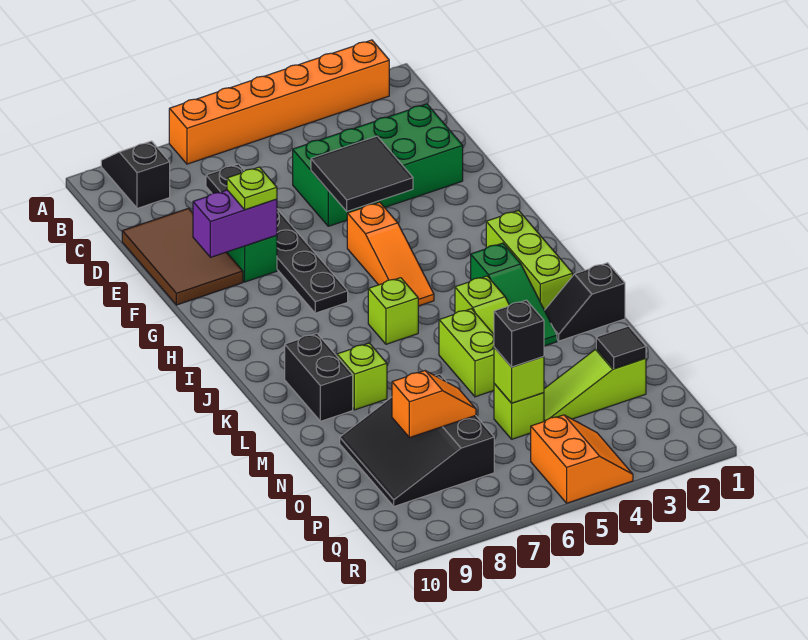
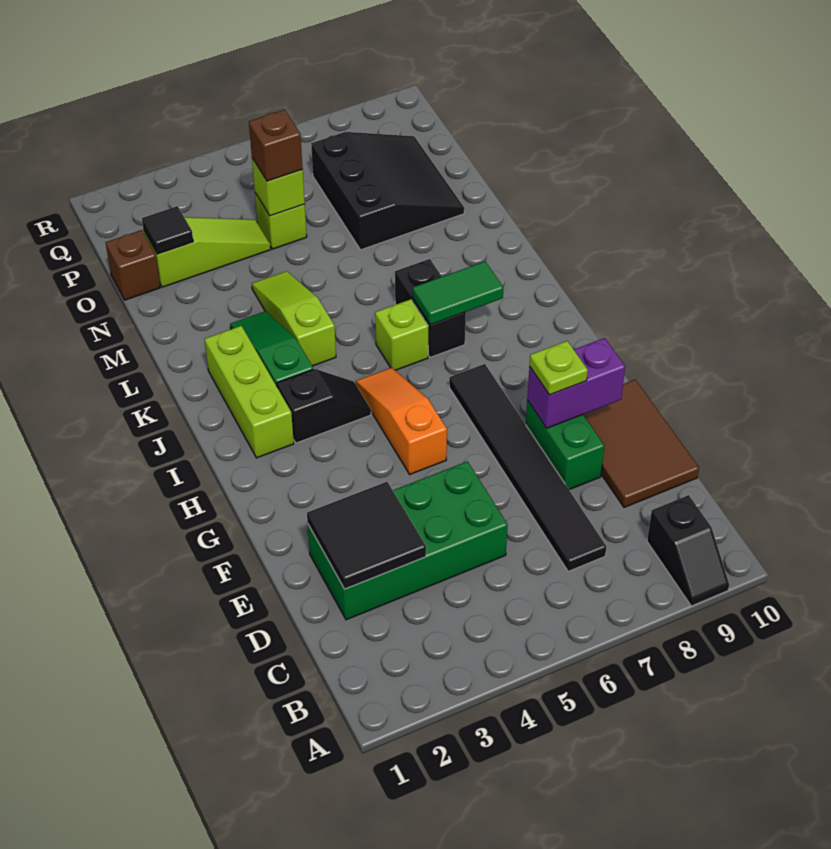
orange 1x6 brick [169,40,389,164] -> none
black 1x6 plate [206,164,348,313] -> black 1x6 tile [449,364,606,571]
black 2x2 tile [311,136,413,211] -> black 2x2 tile moved to [307,482,426,589]
none -> green 1x2 tile [413,261,503,325]
black 1x2 brick [285,333,353,421] -> black 1x2 brick moved to [395,259,466,357]
black 1x2 slope [545,263,625,341] -> black 1x2 slope moved to [277,369,371,443]
lime 1x2 brick [439,309,494,397] -> none
lime 1x1 brick [337,343,387,410] -> none
none -> brown 1x1 brick [105,230,160,300]
black 1x1 brick [494,300,544,367] -> brown 1x1 brick [249,110,303,181]
orange 1x2 slope [392,371,476,438] -> none
orange 2x2 slope [531,415,633,503] -> none

